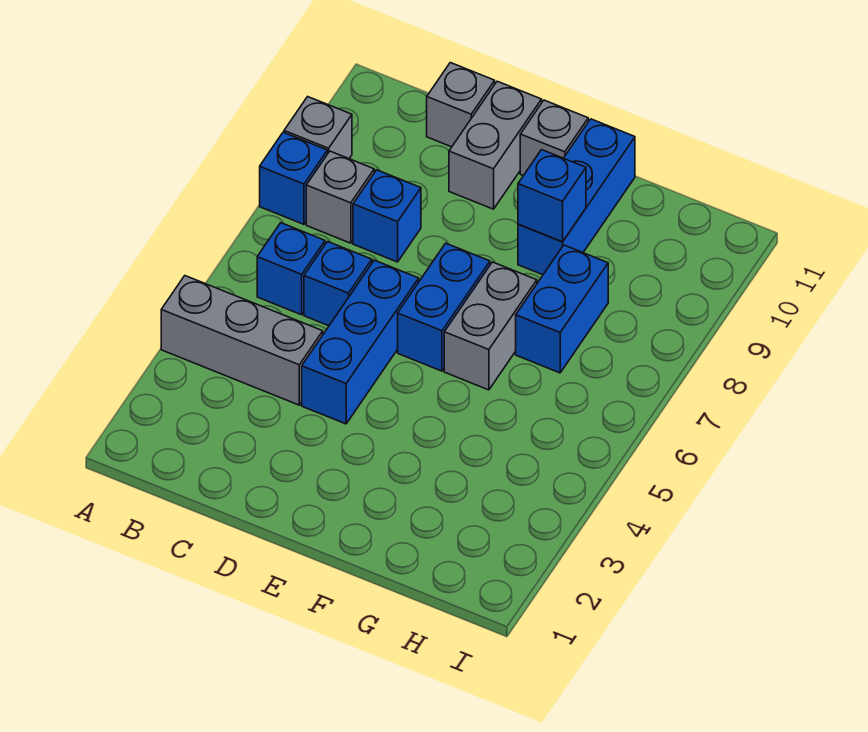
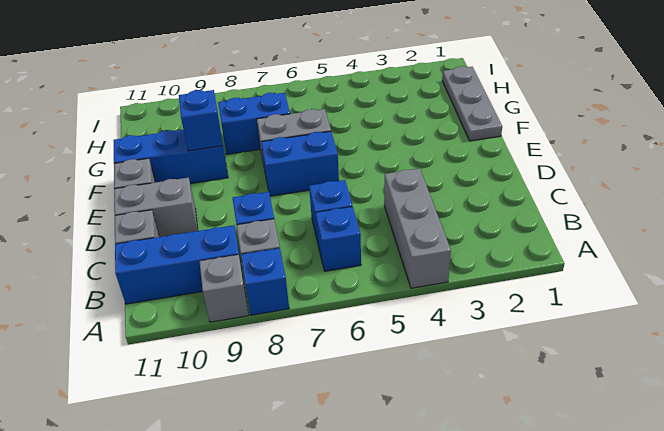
blue 1x3 brick [302,260,419,424] -> blue 1x3 brick moved to [115,225,242,304]
none -> grey 1x3 plate [442,66,502,141]

